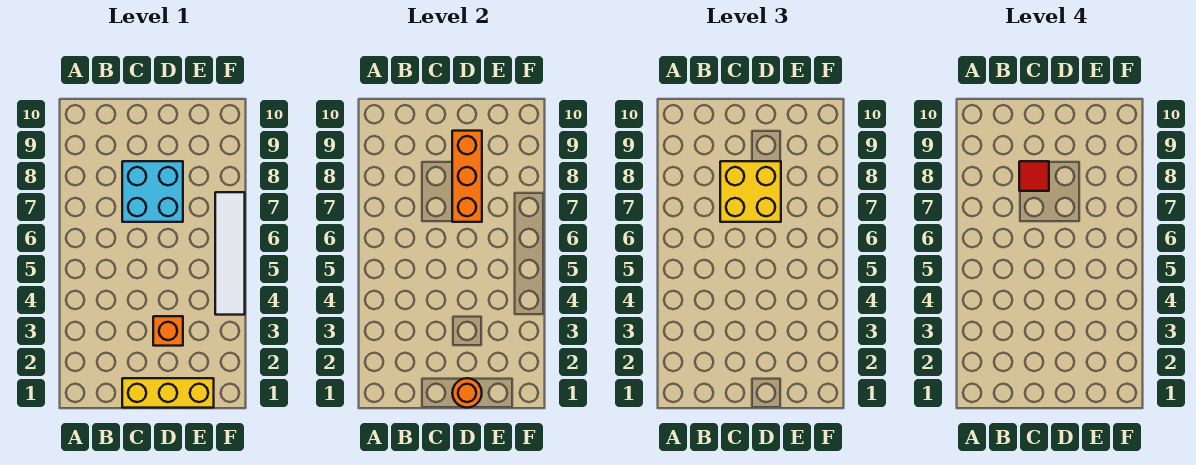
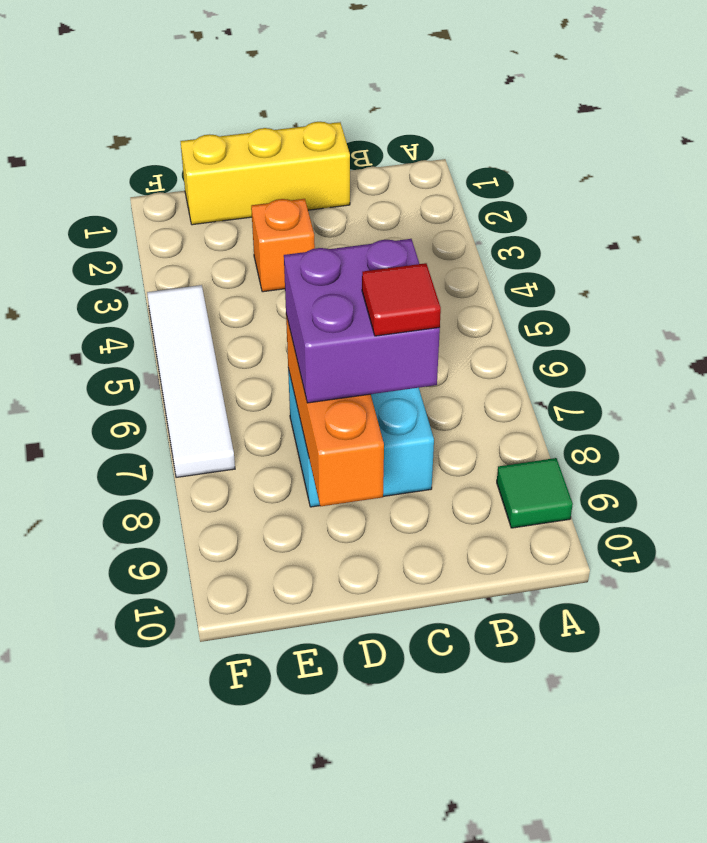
none -> green 1x1 tile [497,458,573,528]
yellow 2x2 brick [720,161,781,222] -> purple 2x2 brick [284,239,440,403]
orange 1x1 round brick [452,378,482,408] -> none

